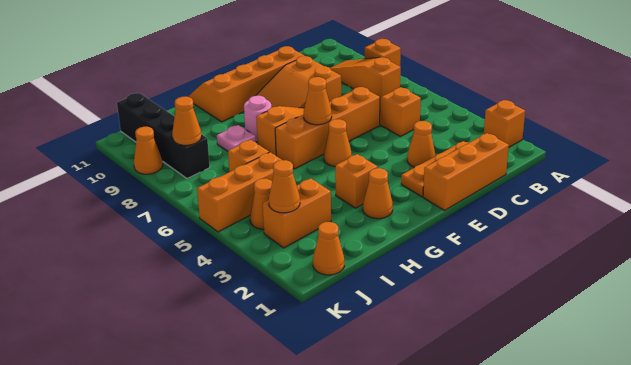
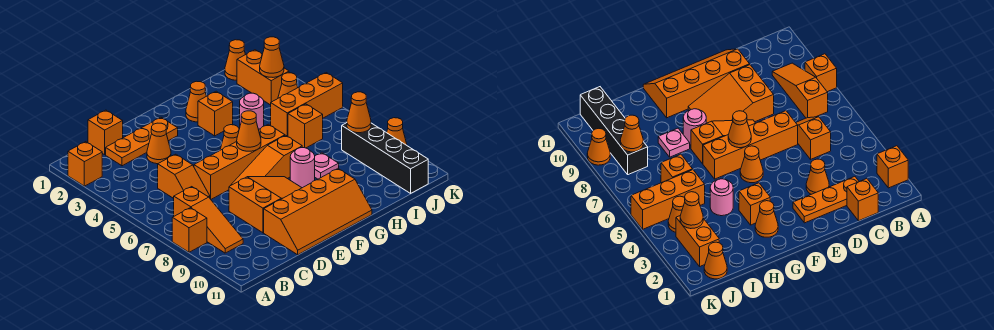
orange 1x3 brick [423,133,509,210] -> orange 1x1 brick [88,110,123,155]
none -> pink 1x1 round brick [240,93,264,129]
orange 1x2 brick [263,178,331,248] -> orange 1x2 brick turned to [237,50,289,105]

